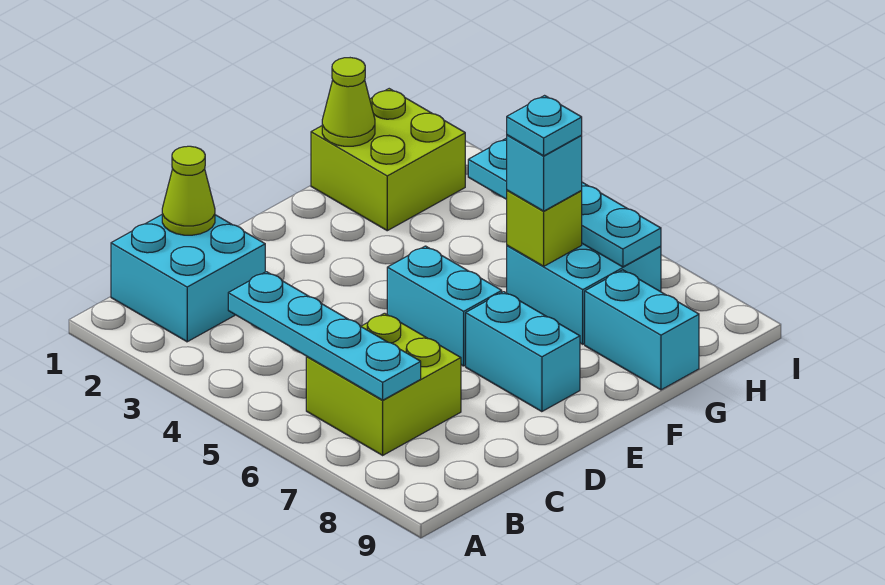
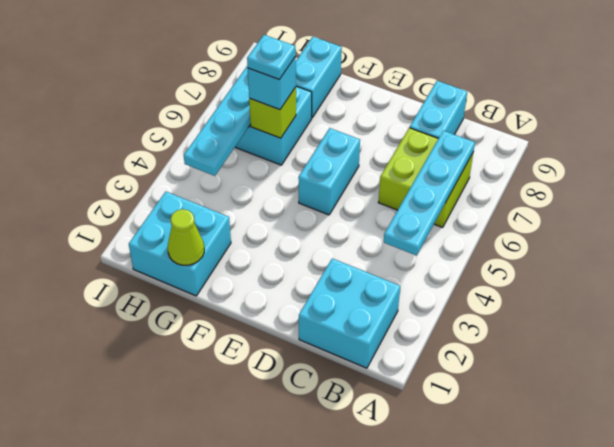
lime 1x1 cone [162,146,215,235] -> none
cyan 1x2 brick [466,292,580,412] -> cyan 1x2 brick moved to [410,81,467,138]
lime 2x2 brick [311,89,465,231] -> cyan 2x2 brick [129,192,231,296]

